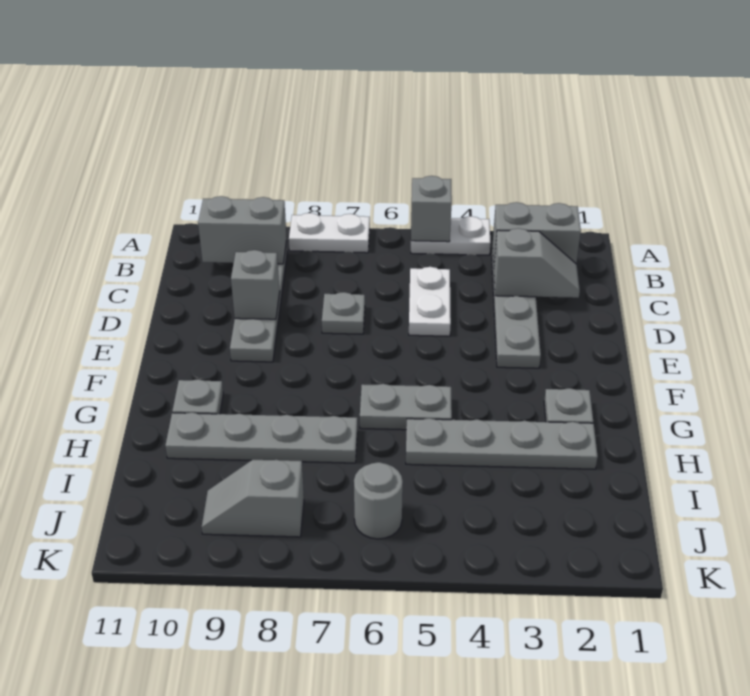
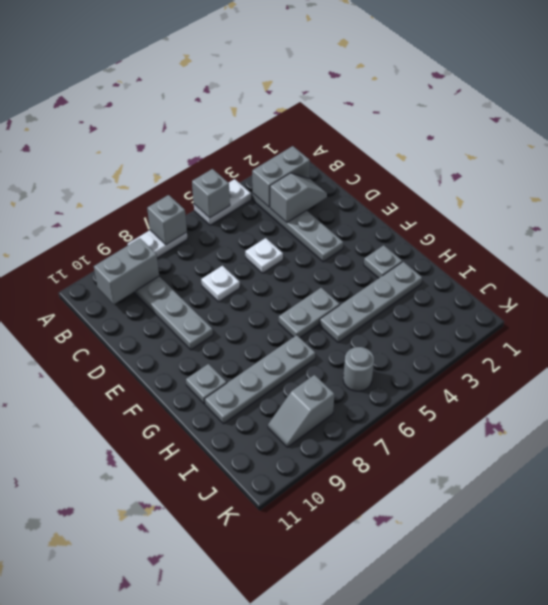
white 1x2 plate [409,267,451,336] -> white 1x1 plate [245,238,283,273]
grey 1x1 plate [322,292,365,334] -> white 1x1 plate [201,266,240,302]
grey 1x1 brick [231,250,280,319] -> grey 1x1 brick moved to [147,195,187,245]

